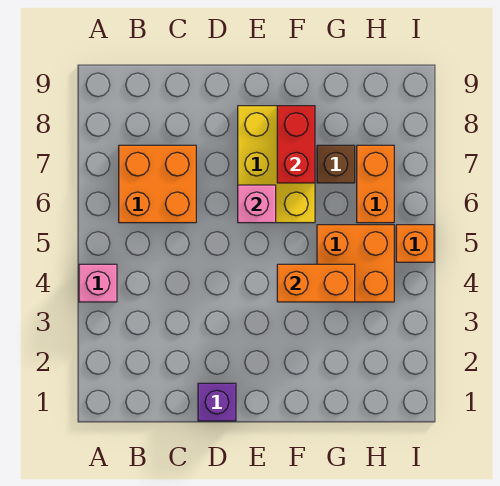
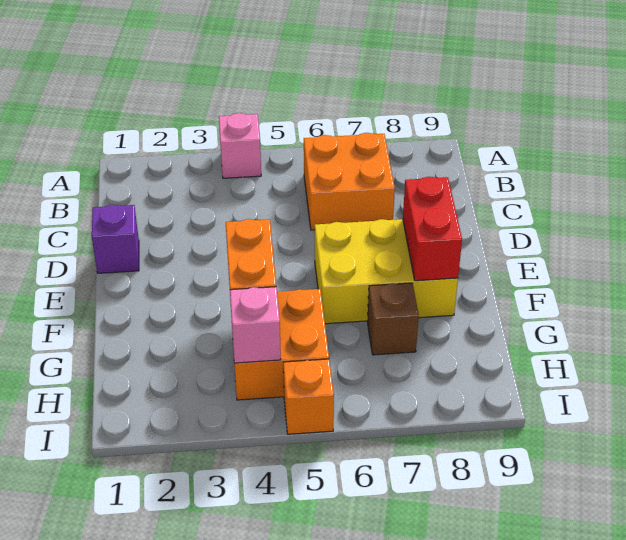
pink 1x1 brick [238,185,276,223] -> pink 1x1 brick moved to [230,287,281,363]
red 1x2 brick [277,106,315,183] -> red 1x2 brick turned to [403,177,462,281]
orange 1x2 brick [357,145,394,223] -> none

